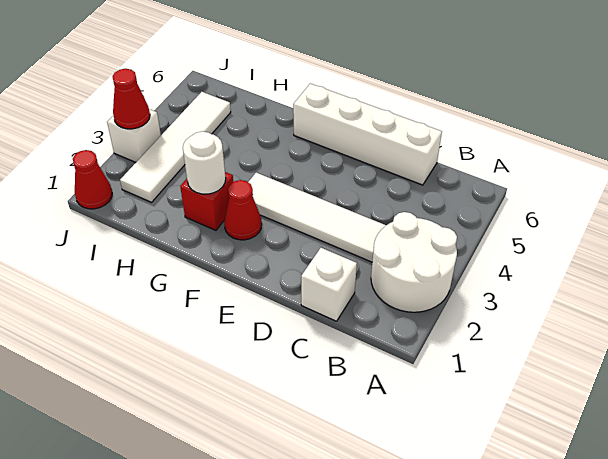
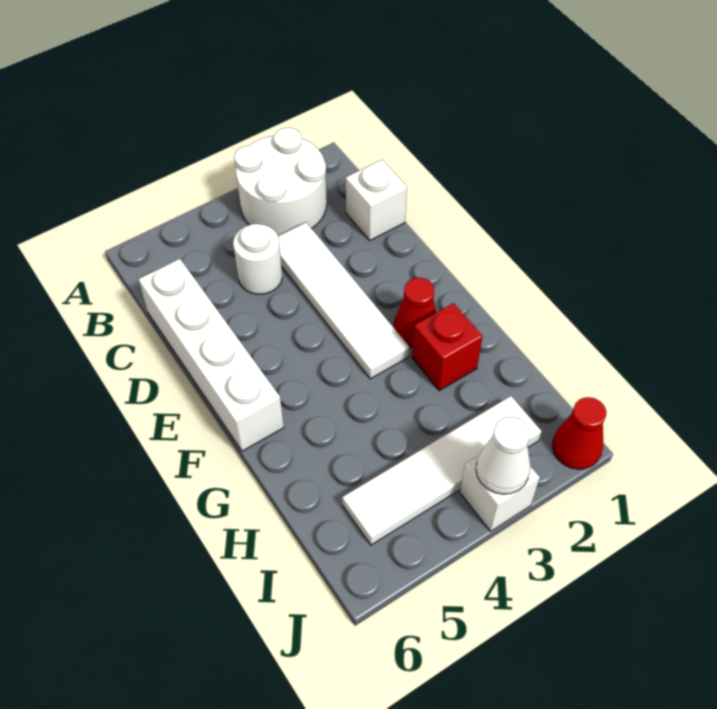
white 1x1 round brick [183,131,226,194] -> white 1x1 round brick moved to [233,224,282,294]
red 1x1 cone [112,69,150,129] -> white 1x1 cone [476,417,531,494]

